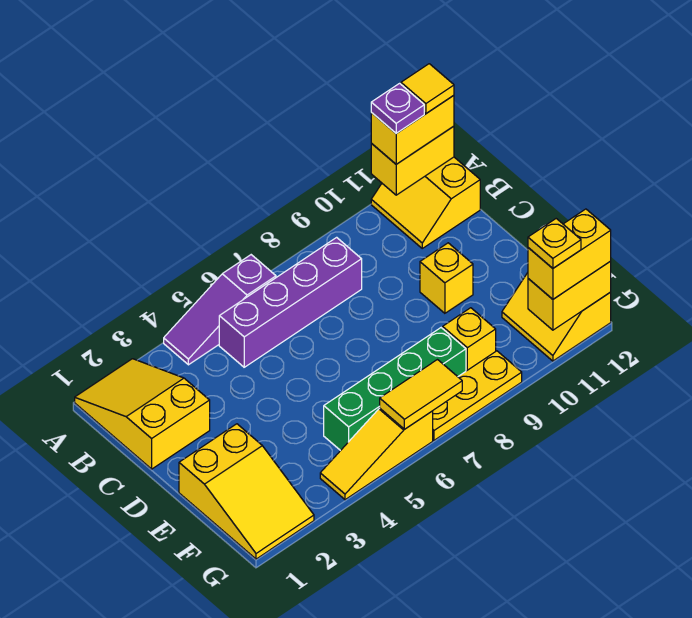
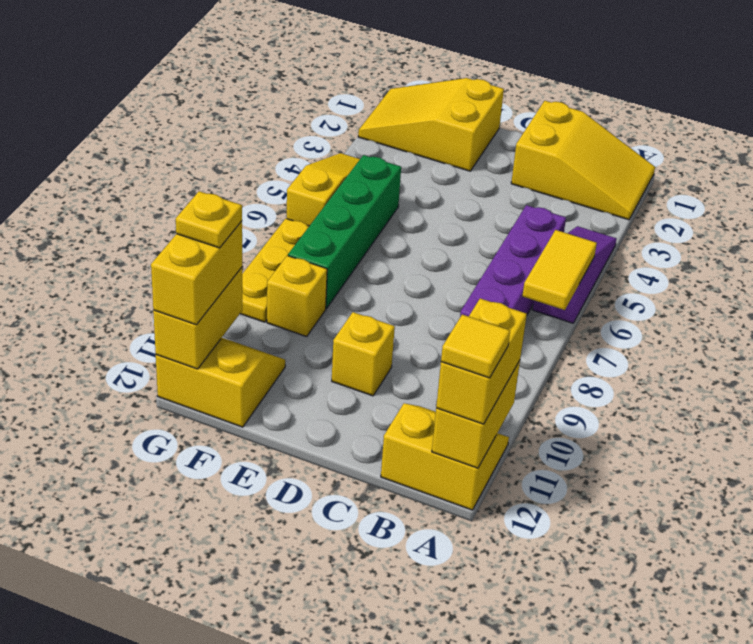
purple 1x1 plate [371,83,424,133] -> none
yellow 1x2 tile [380,360,462,429] -> yellow 1x2 tile moved to [522,230,597,310]

